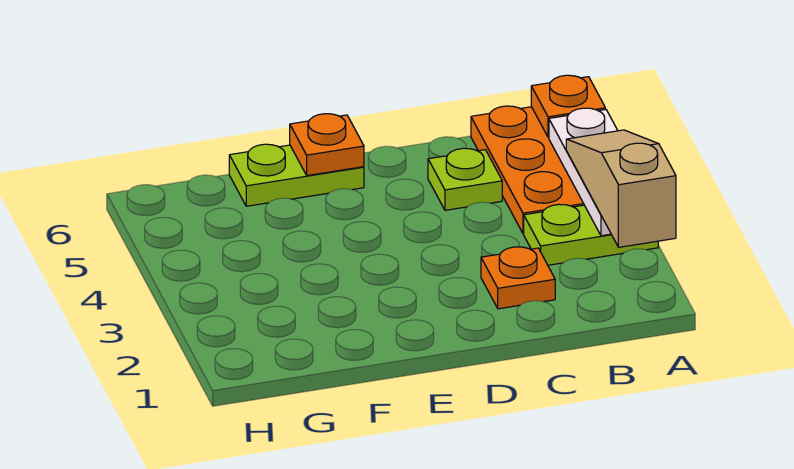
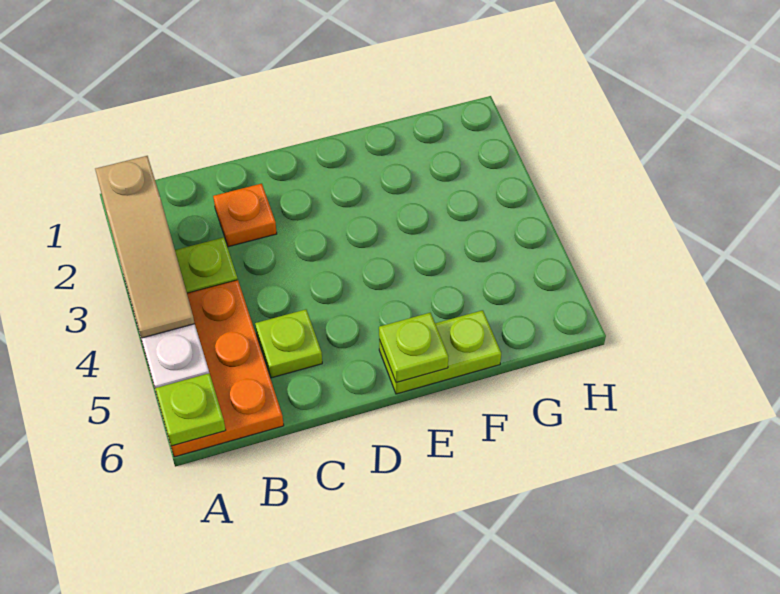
orange 1x1 plate [531,75,605,137] -> lime 1x1 plate [155,373,226,446]
orange 1x1 plate [290,114,364,176] -> lime 1x1 plate [379,313,448,382]

